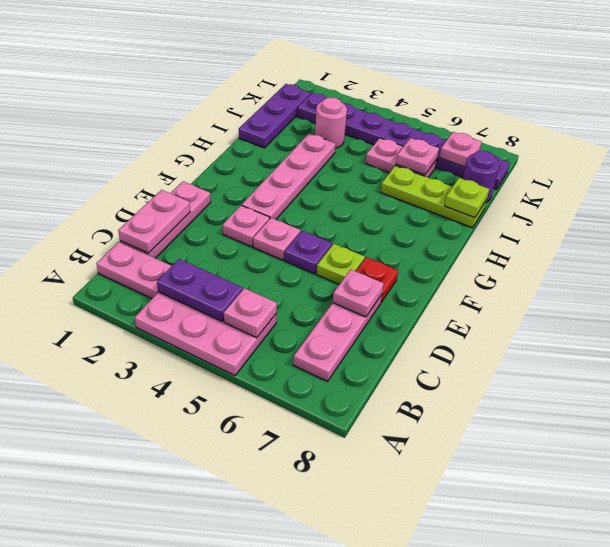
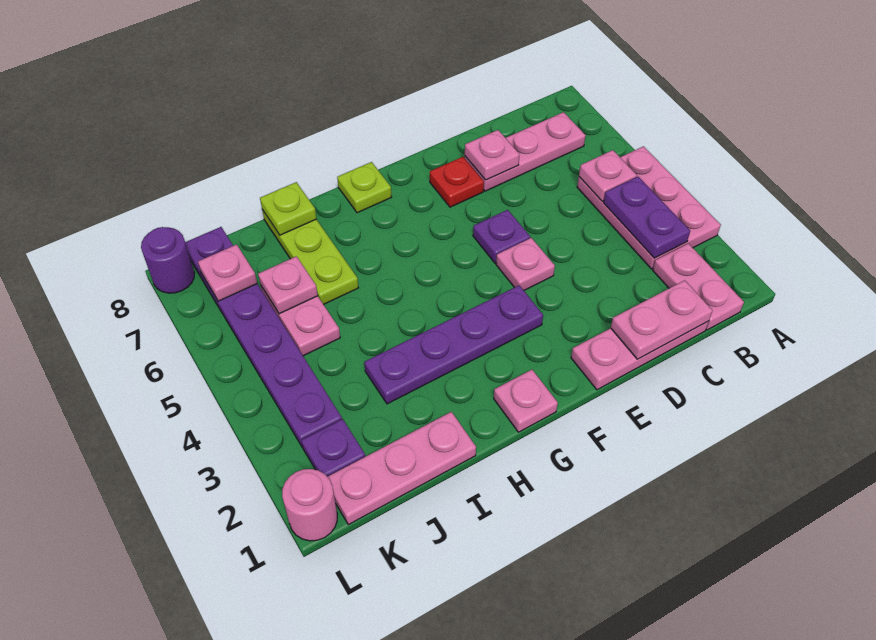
pink 1x1 plate [223,205,270,247] -> pink 1x1 plate moved to [494,370,558,432]
lime 1x1 plate [316,244,365,284] -> lime 1x1 plate moved to [337,162,392,213]
pink 1x4 plate [242,134,336,219] -> purple 1x4 plate [364,285,543,404]
purple 1x3 plate [239,84,311,148] -> pink 1x3 plate [328,412,476,525]
pink 1x1 round brick [315,97,347,148] -> pink 1x1 round brick moved to [282,469,337,541]
purple 1x1 round brick [463,151,500,203] -> purple 1x1 round brick moved to [141,227,194,293]

